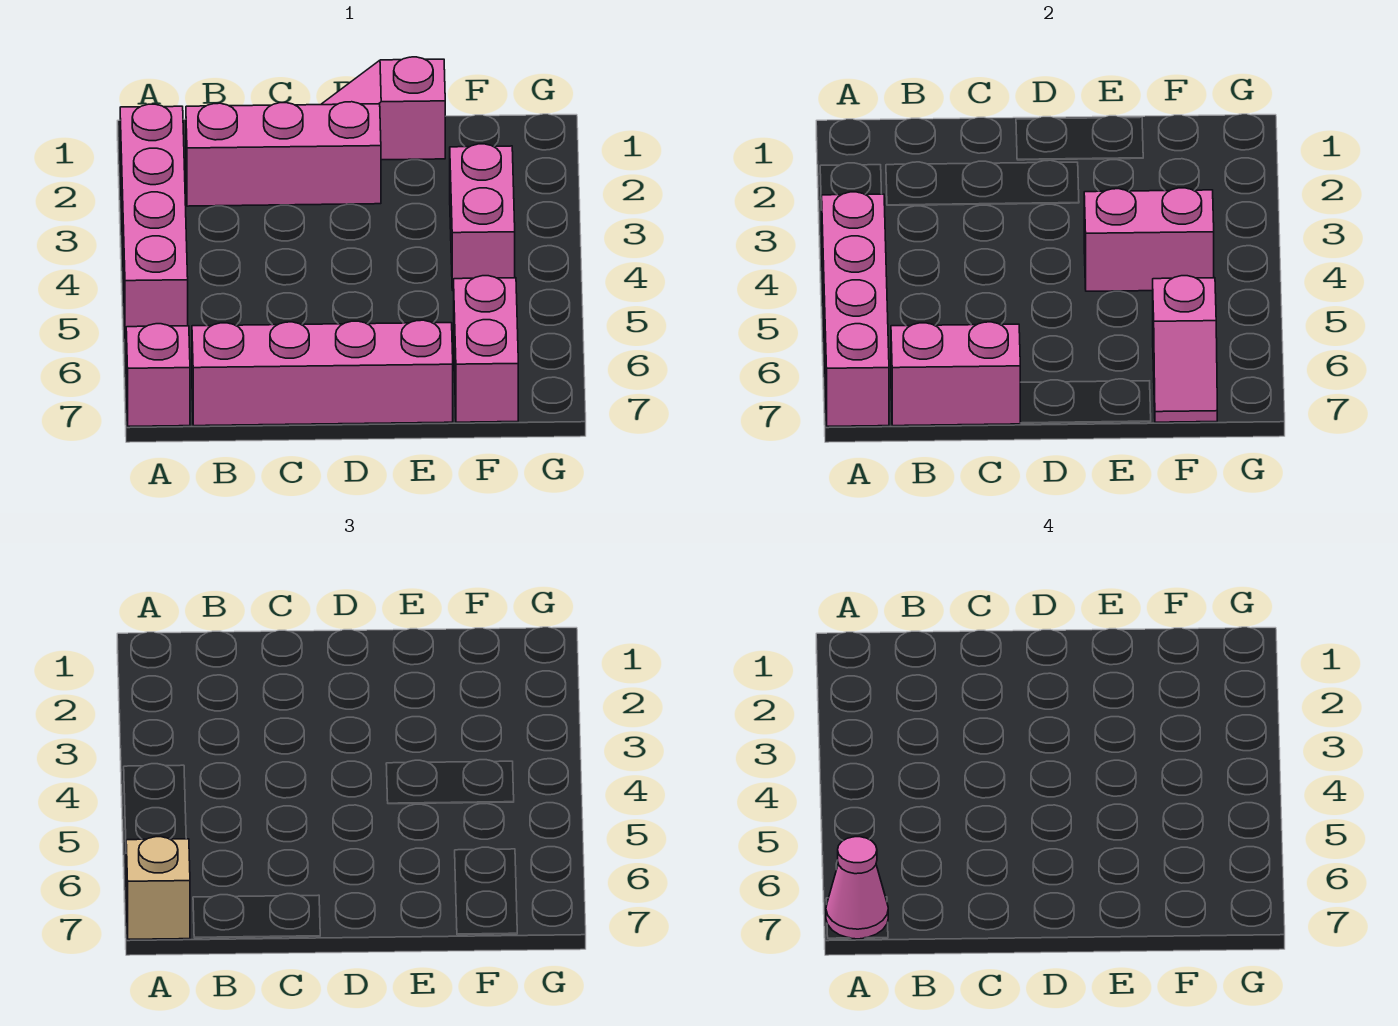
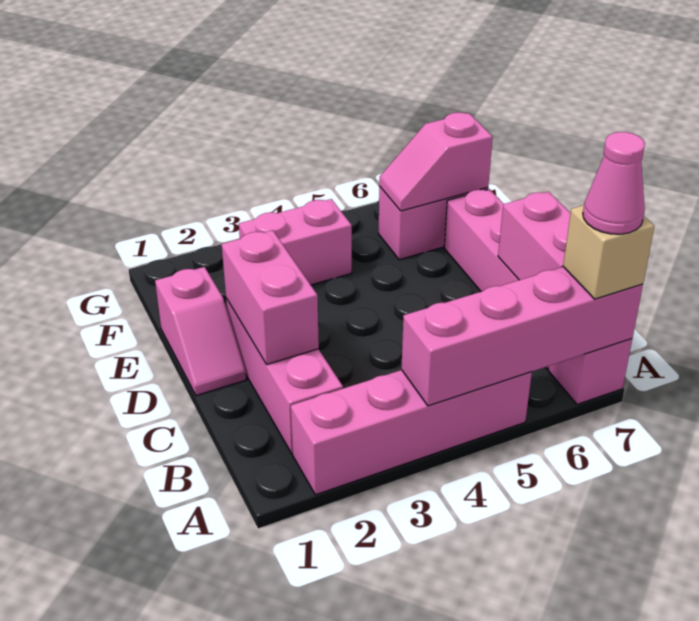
pink 1x2 brick [1084,188,1214,291] -> pink 1x2 brick moved to [222,230,319,364]
pink 1x2 slope [1153,276,1217,422] -> pink 1x2 slope turned to [379,112,493,211]

